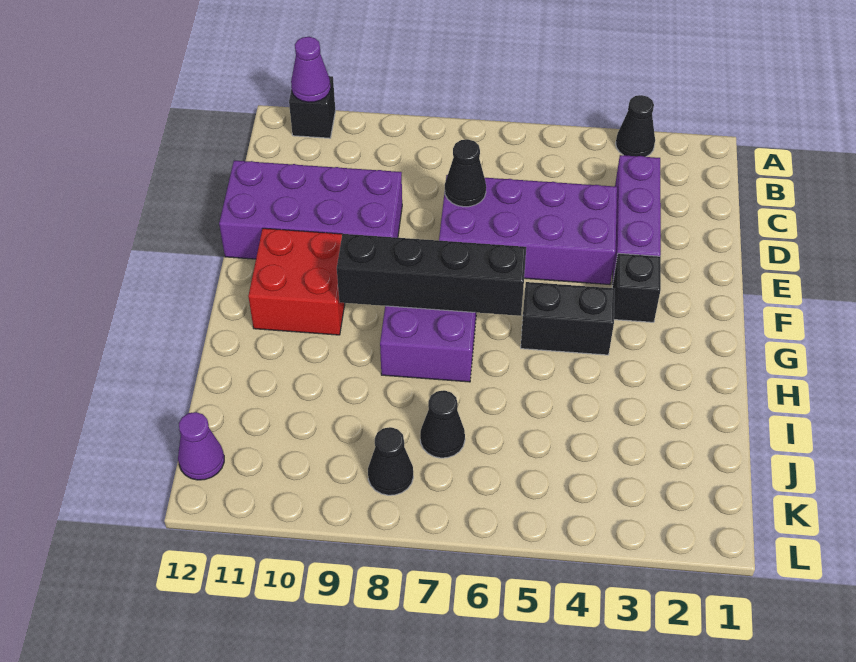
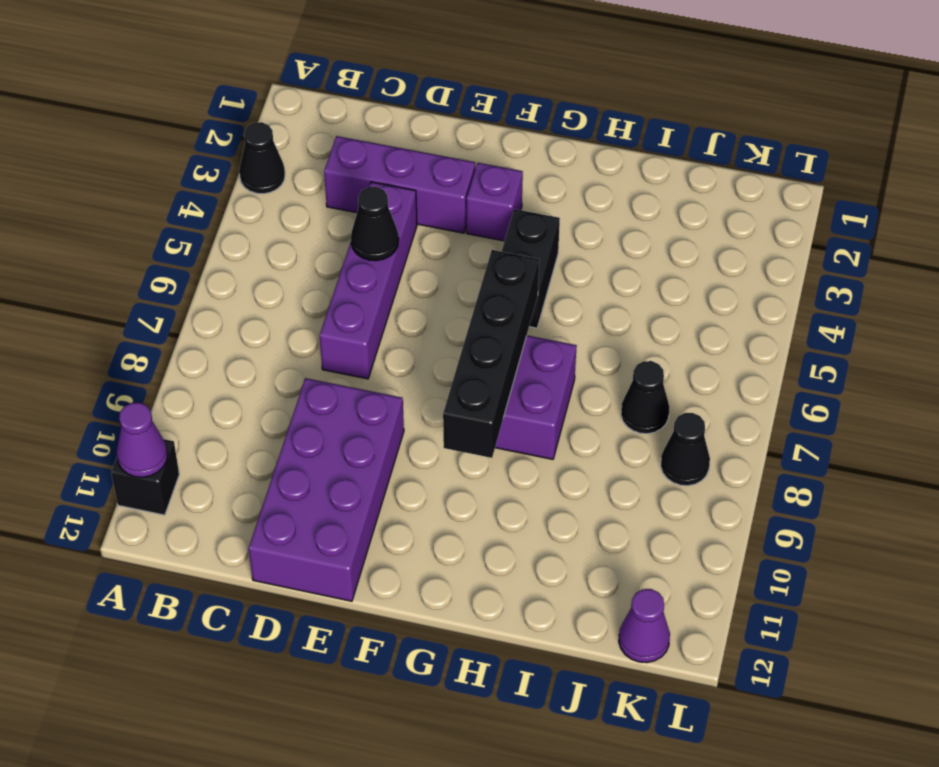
purple 2x4 brick [439,175,617,285] -> purple 1x4 brick [320,182,417,379]
black 1x1 cone [445,139,486,207] -> black 1x1 cone moved to [351,187,399,261]
black 1x1 brick [612,253,661,322] -> purple 1x1 brick [467,163,523,241]
red 2x2 brick [248,228,345,335] -> none

